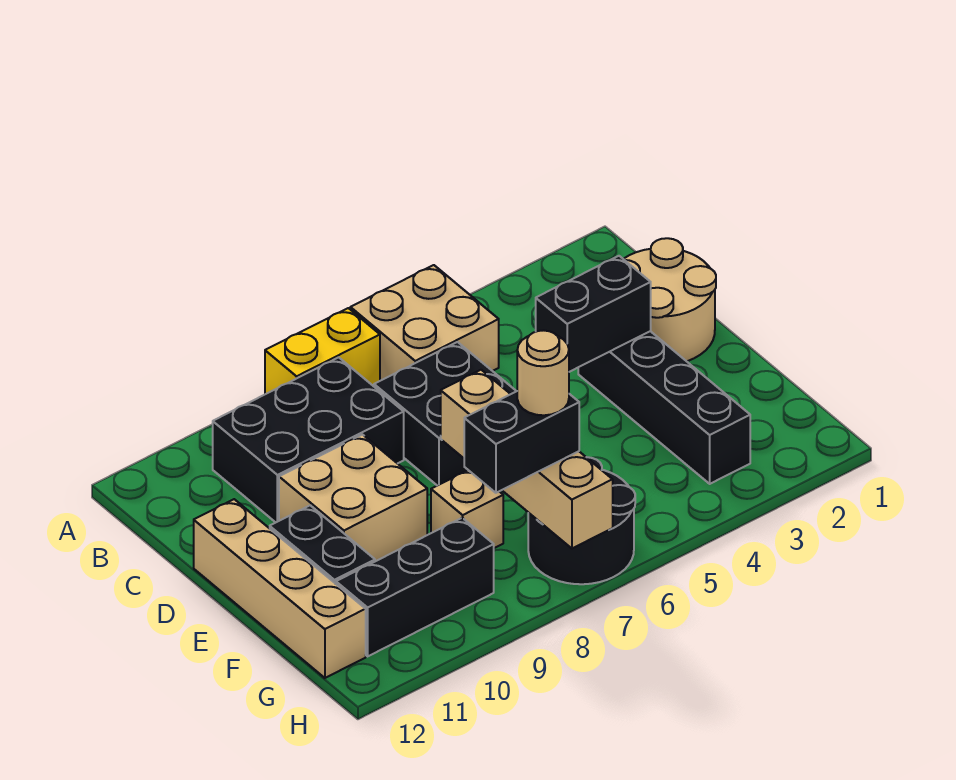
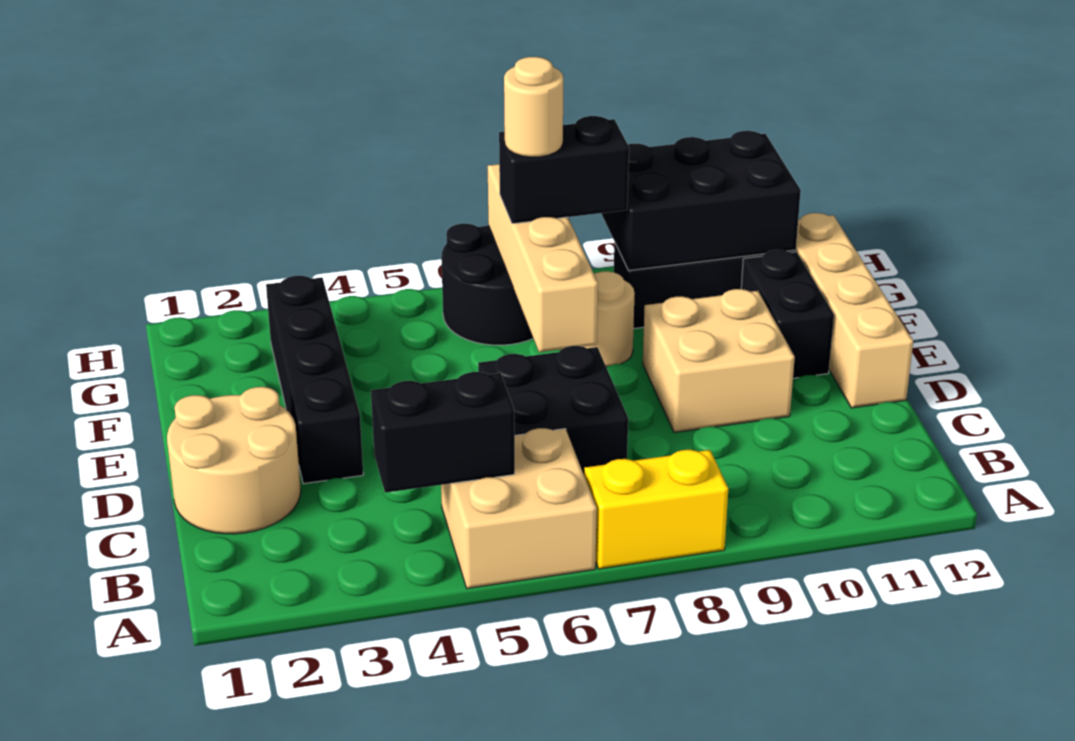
black 2x3 brick [213,357,404,522] -> black 2x3 brick moved to [601,131,801,271]
black 1x2 brick [536,256,651,372] -> black 1x2 brick moved to [371,372,515,493]
tan 1x1 brick [431,470,503,548] -> tan 1x1 round brick [584,271,635,367]

